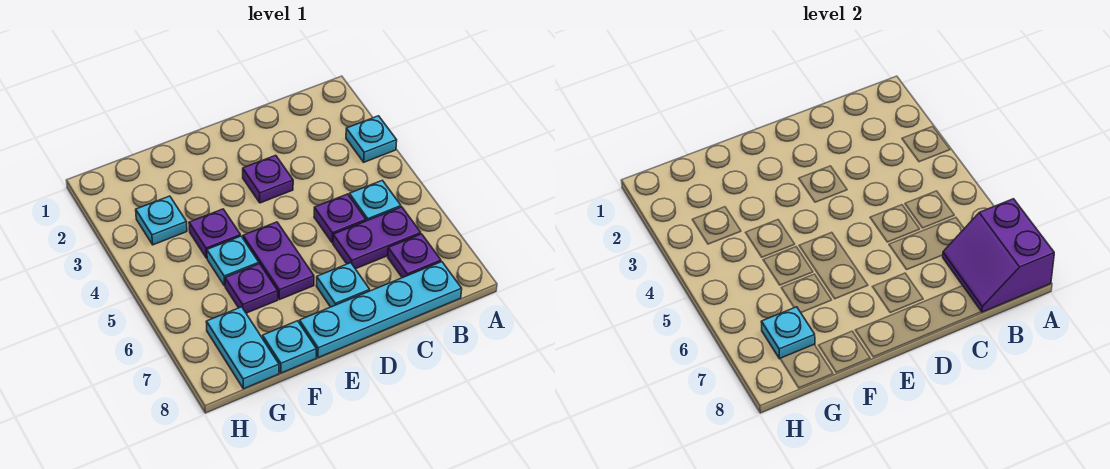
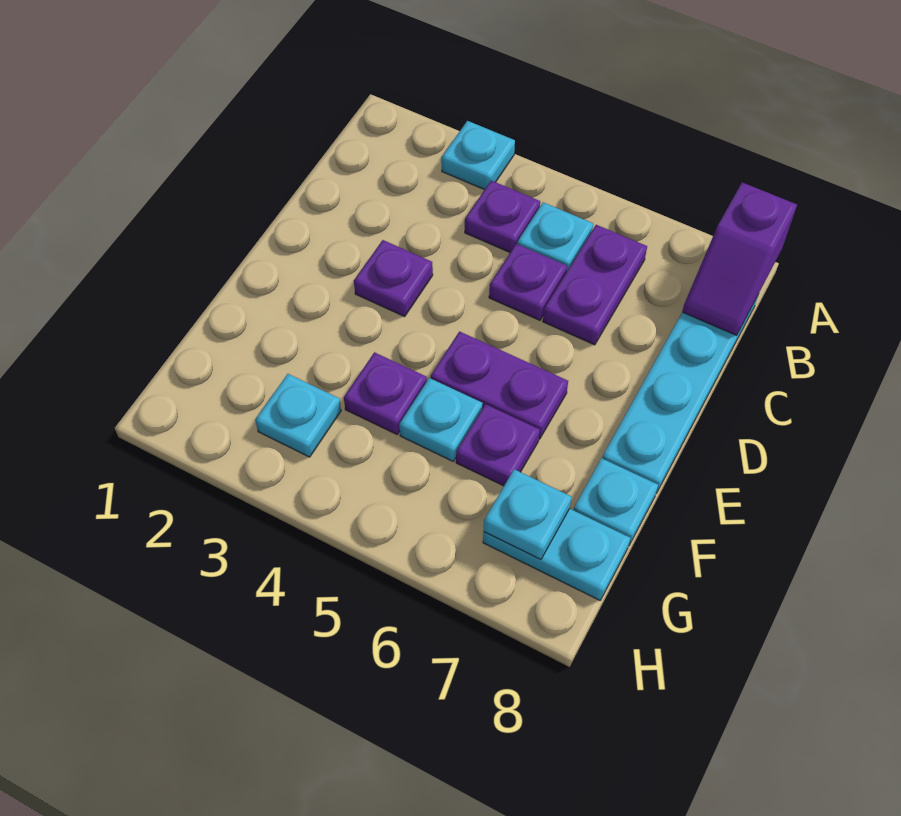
purple 2x2 slope [943,199,1054,312] -> purple 1x2 slope [682,182,797,336]
purple 1x1 plate [388,234,441,278] -> purple 1x1 plate moved to [465,181,540,252]
cyan 1x1 plate [316,263,370,307] -> none

